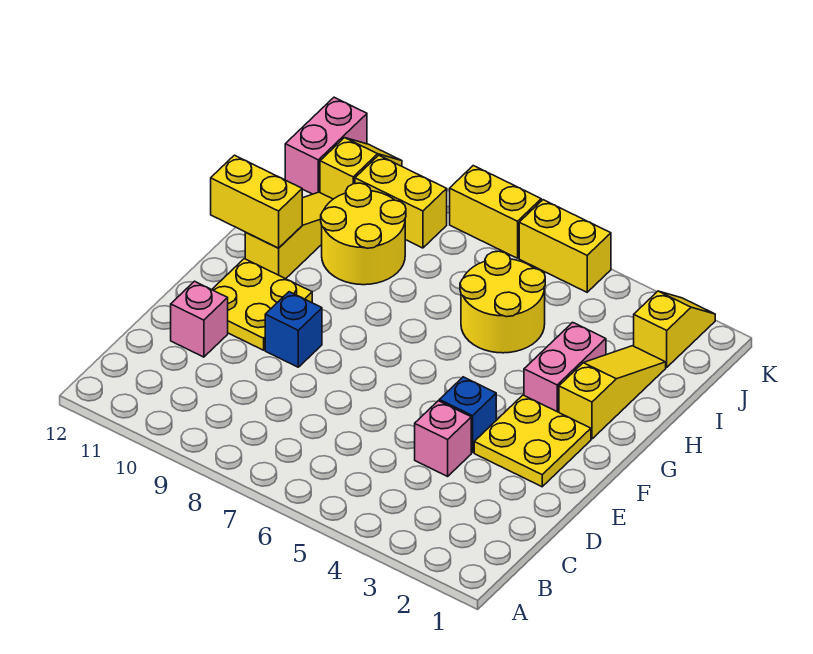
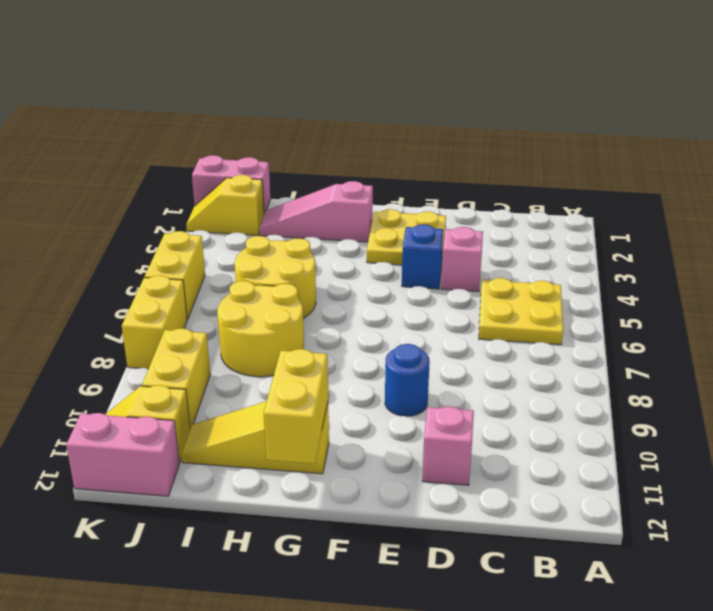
blue 1x1 brick [265,292,322,367] -> blue 1x1 round brick [385,344,430,416]
yellow 2x2 plate [212,259,312,350] -> yellow 2x2 plate moved to [479,278,563,345]
yellow 1x3 slope [559,346,666,439] -> pink 1x3 slope [259,181,373,242]
pink 1x2 brick [524,322,606,412] -> pink 1x2 brick moved to [192,155,270,213]
yellow 2x2 round brick [321,183,406,285] -> yellow 2x2 round brick moved to [217,281,304,377]

